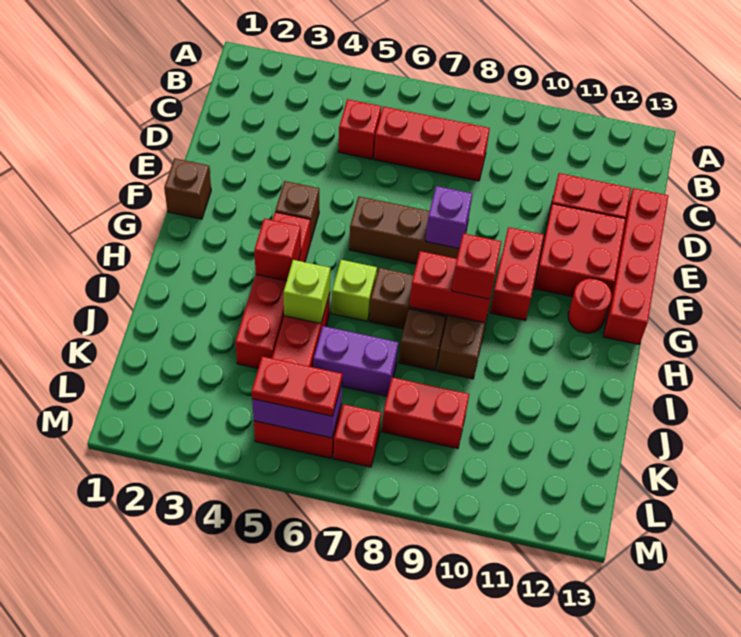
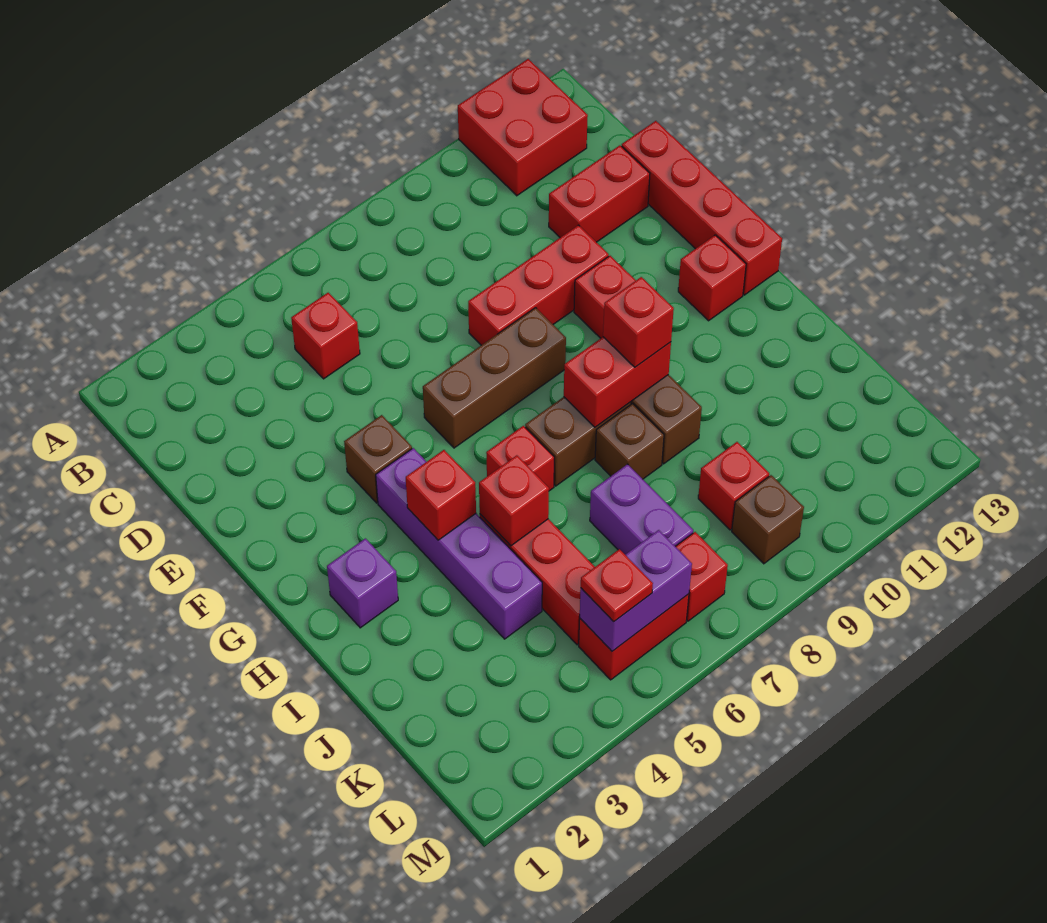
red 1x3 brick [374,106,490,181] -> red 1x3 brick moved to [468,225,609,345]
red 2x2 brick [534,204,626,297] -> red 2x2 brick moved to [458,59,588,196]
brown 1x1 brick [164,158,211,219] -> brown 1x1 brick moved to [732,475,804,564]
purple 1x1 brick [426,186,472,248] -> purple 1x1 brick moved to [327,538,398,628]
red 1x4 brick [235,212,310,368] -> purple 1x4 brick [376,448,542,639]
red 1x1 round brick [568,278,612,333] -> red 1x1 brick [678,235,746,321]
lime 1x1 brick [332,260,377,321] -> red 1x1 brick [486,426,554,491]
lime 1x1 brick [283,260,330,324] -> red 1x1 brick [479,455,549,546]
purple 1x2 brick [313,326,399,396] -> purple 1x2 brick turned to [590,464,693,554]
red 1x2 brick [382,377,469,448] -> red 1x1 brick [698,442,769,530]
red 1x2 plate [252,356,342,416] -> red 1x1 plate [581,549,653,622]

